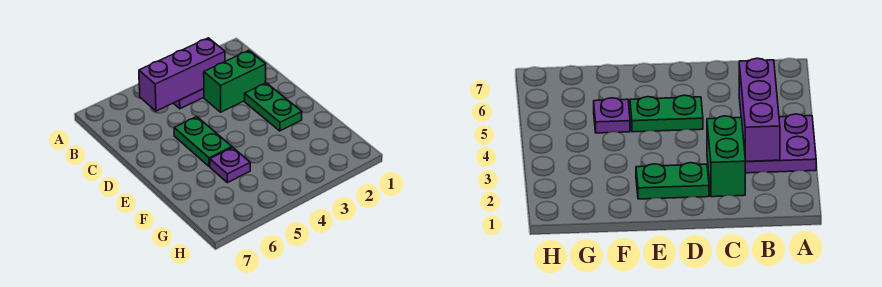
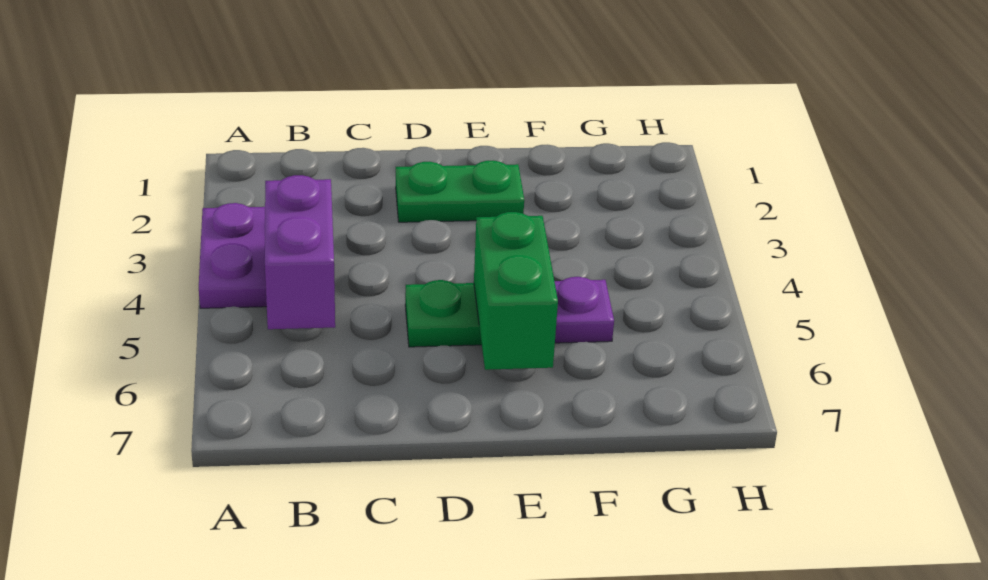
purple 1x3 brick [139,38,225,111] -> purple 1x2 brick [265,175,335,329]
green 1x2 brick [204,50,266,112] -> green 1x2 brick moved to [474,212,558,370]

